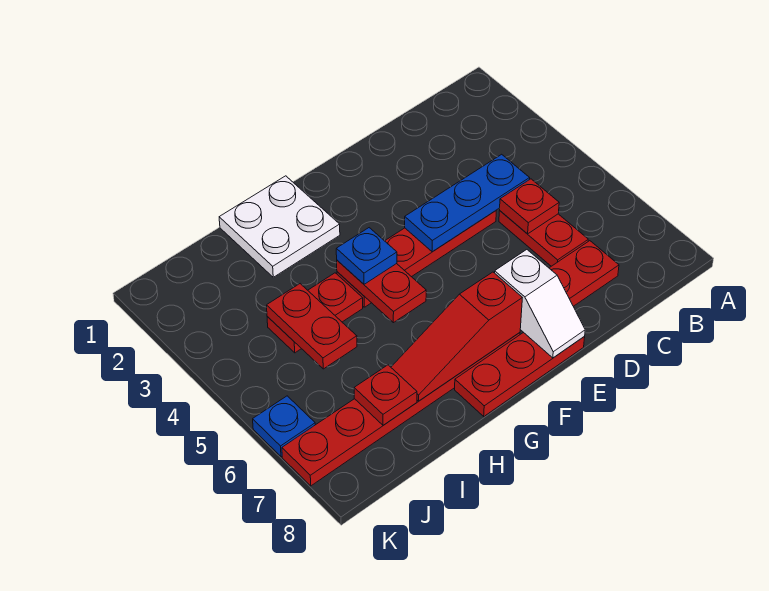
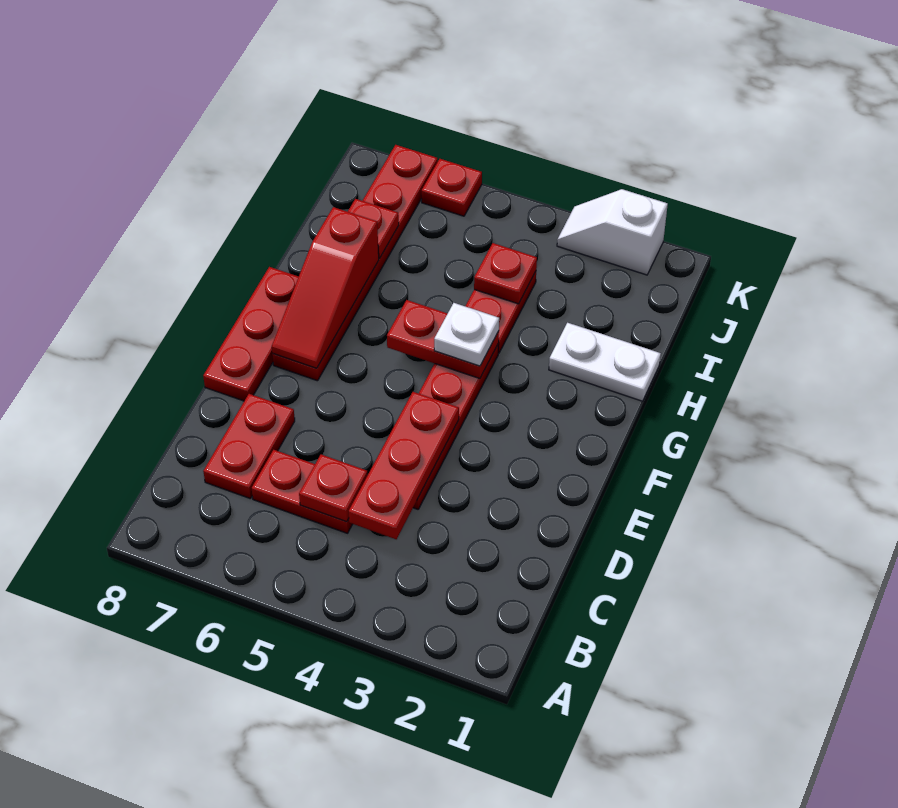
blue 1x3 plate [405,154,530,252] -> red 1x3 plate [349,392,459,539]
white 1x2 slope [495,250,585,358] -> white 1x2 slope moved to [557,189,668,275]
red 1x3 slope [391,272,522,401] -> red 1x3 slope turned to [272,207,379,368]
white 2x2 plate [219,176,340,277] -> white 1x2 plate [549,323,661,401]
blue 1x1 plate [336,228,397,284] -> white 1x1 plate [434,303,499,366]
red 1x2 plate [267,284,357,369] -> red 1x1 plate [474,243,537,304]
blue 1x1 plate [253,396,315,457] -> red 1x1 plate [421,159,482,216]

